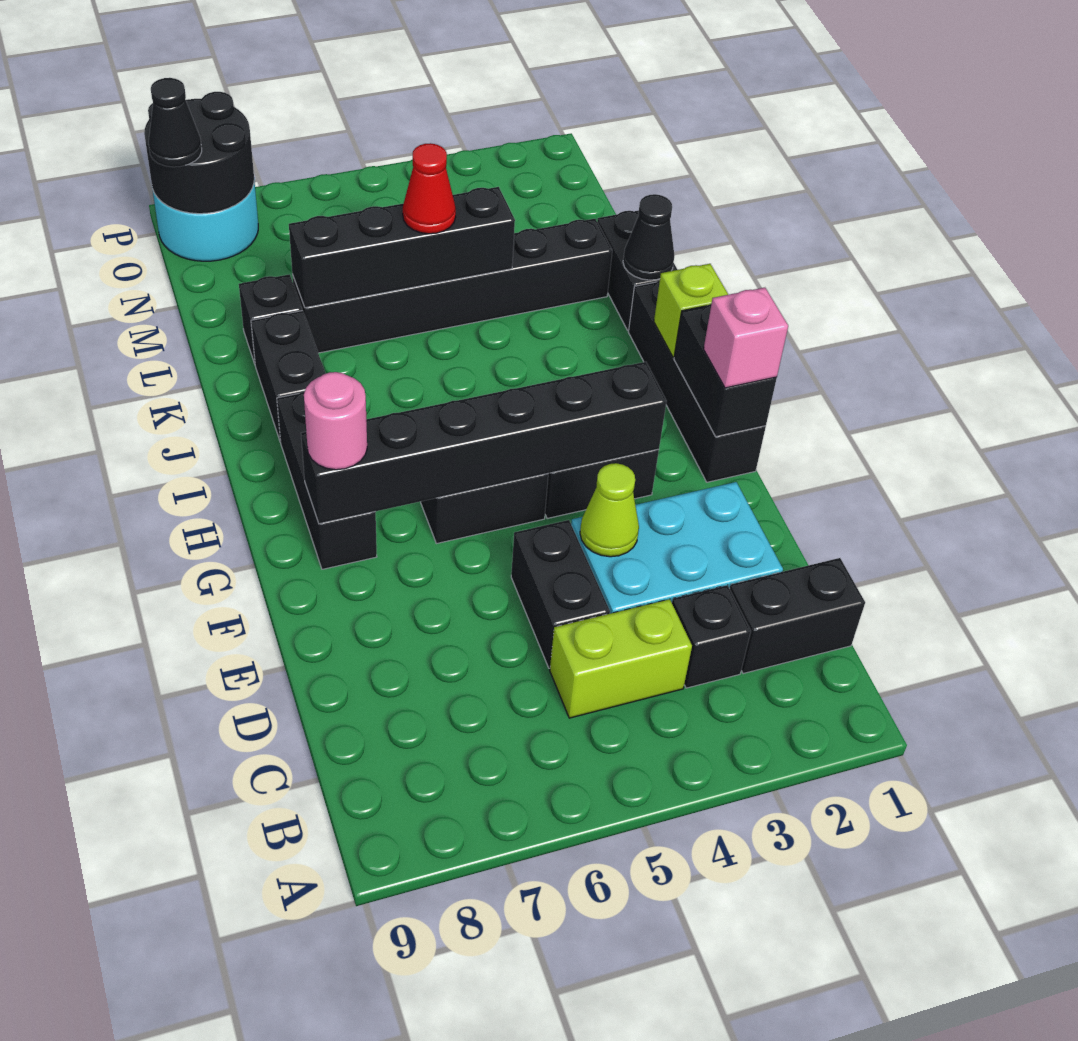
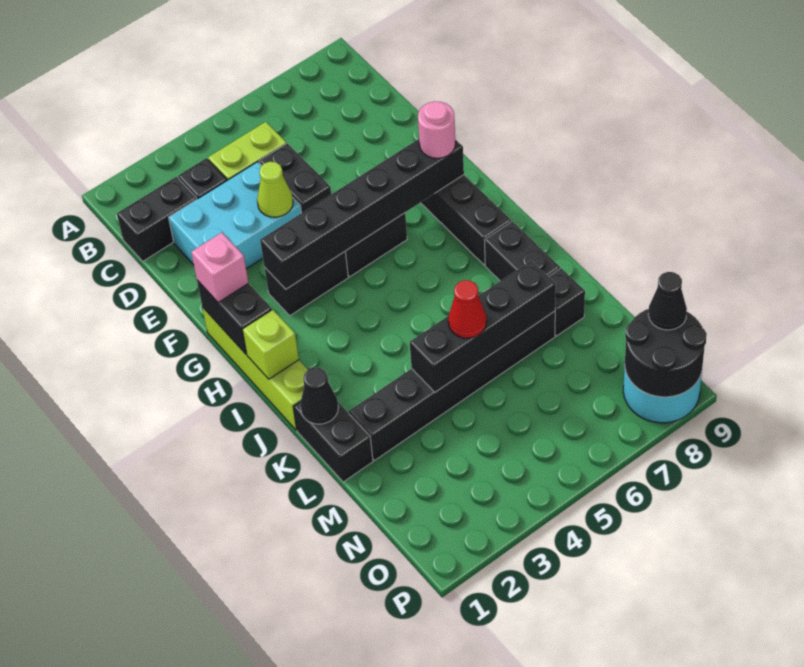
black 1x4 brick [628,281,766,482] -> lime 1x4 brick [202,307,308,430]

